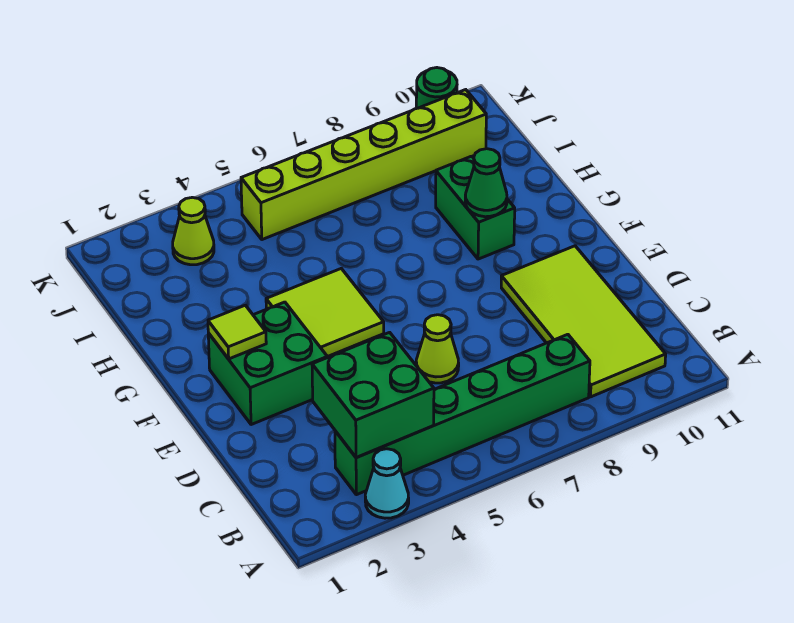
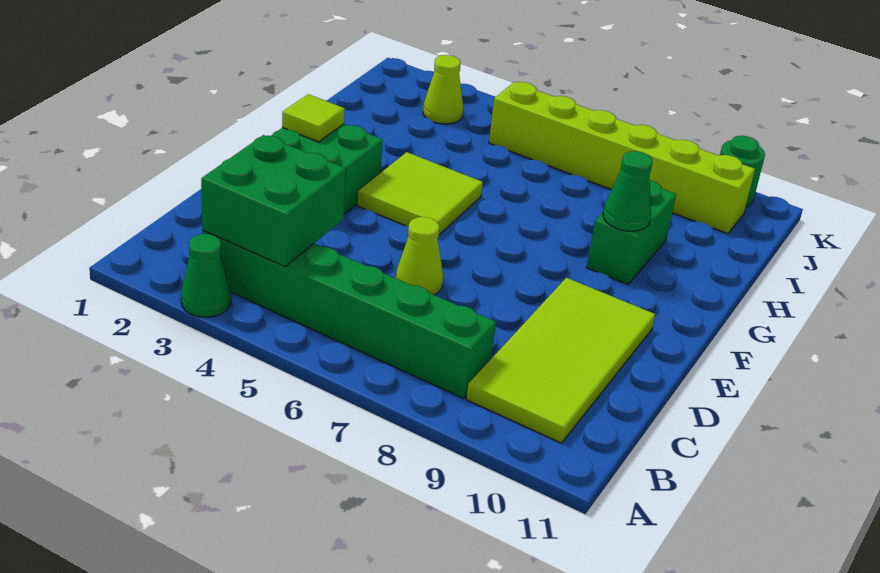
cyan 1x1 cone [365,449,409,518] -> green 1x1 cone [181,234,231,317]

